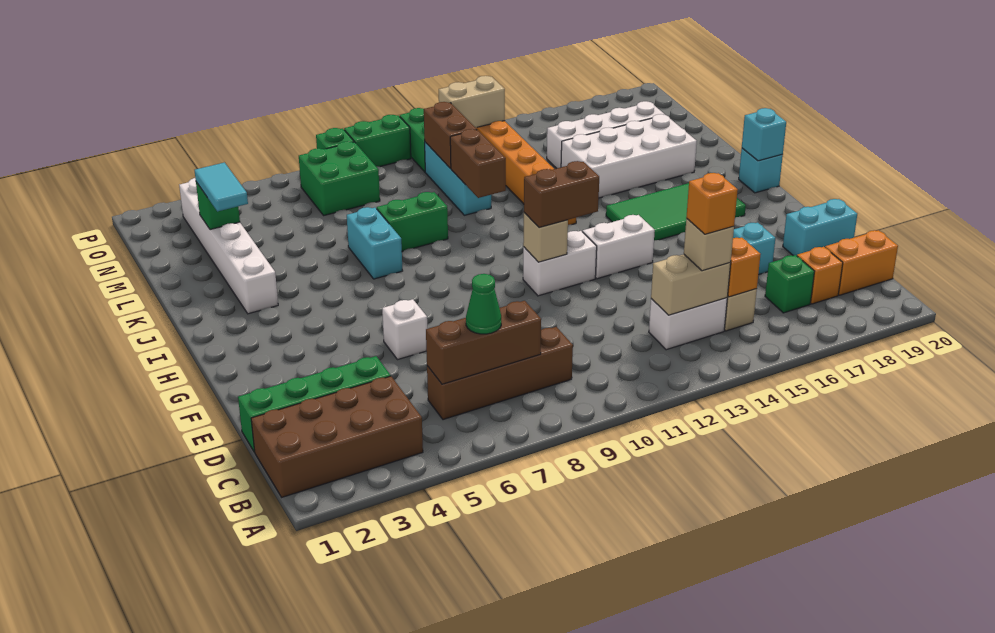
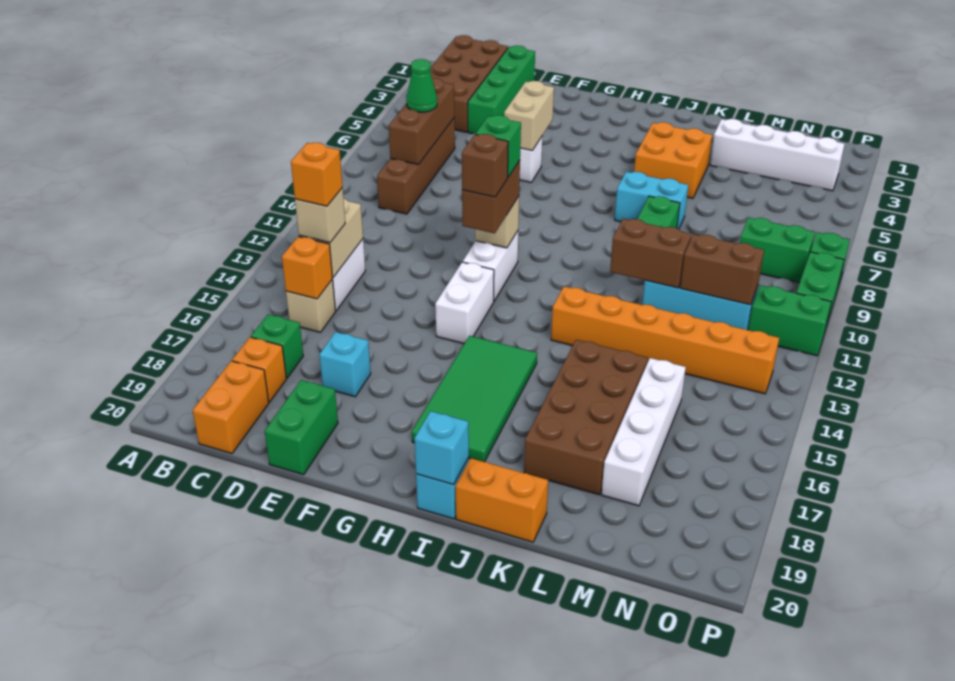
cyan 1x2 brick [783,199,857,256] -> green 1x2 brick [265,380,338,475]
none -> brown 1x1 brick [462,134,508,197]
white 1x6 brick [179,178,278,314] -> white 1x4 brick [710,119,845,191]
none -> orange 2x2 brick [634,122,712,198]
none -> orange 1x2 brick [456,458,548,542]
white 2x4 brick [561,114,697,198] -> brown 2x4 brick [524,340,648,495]
cyan 1x2 tile [195,162,248,211] -> none
green 1x1 brick [196,182,240,230] -> green 1x1 brick moved to [476,115,521,177]
green 2x2 brick [299,141,380,215] -> green 1x2 brick [740,218,815,283]
tan 1x2 brick [439,76,505,128] -> tan 1x2 brick moved to [504,81,554,150]

